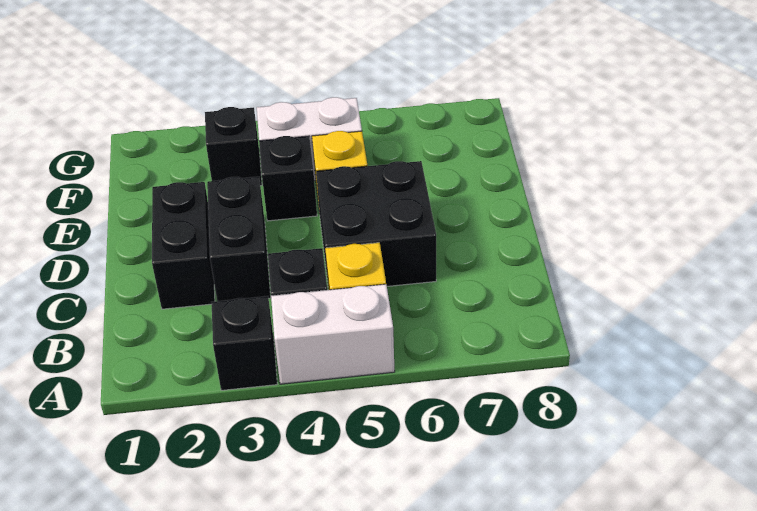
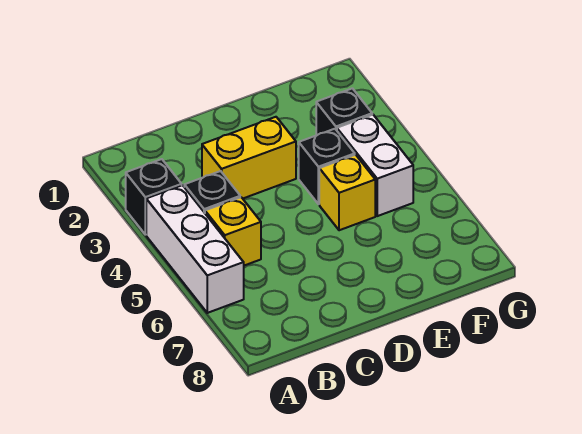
white 1x2 brick [271,284,395,384] -> white 1x3 brick [146,185,244,313]
black 1x2 brick [152,182,215,309] -> none
black 1x2 brick [207,177,271,301] -> yellow 1x2 brick [202,117,296,198]
black 2x2 brick [316,161,436,290] -> none

